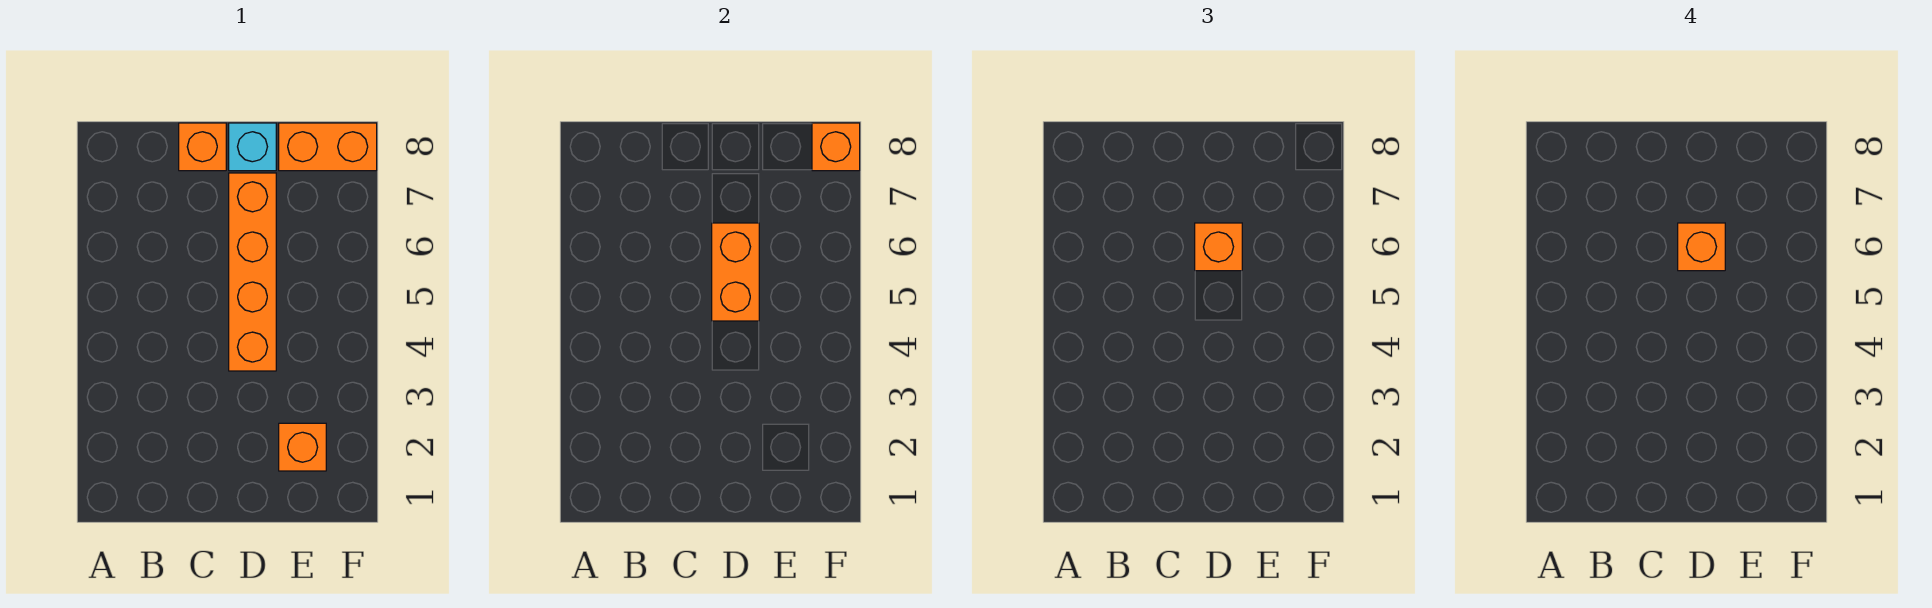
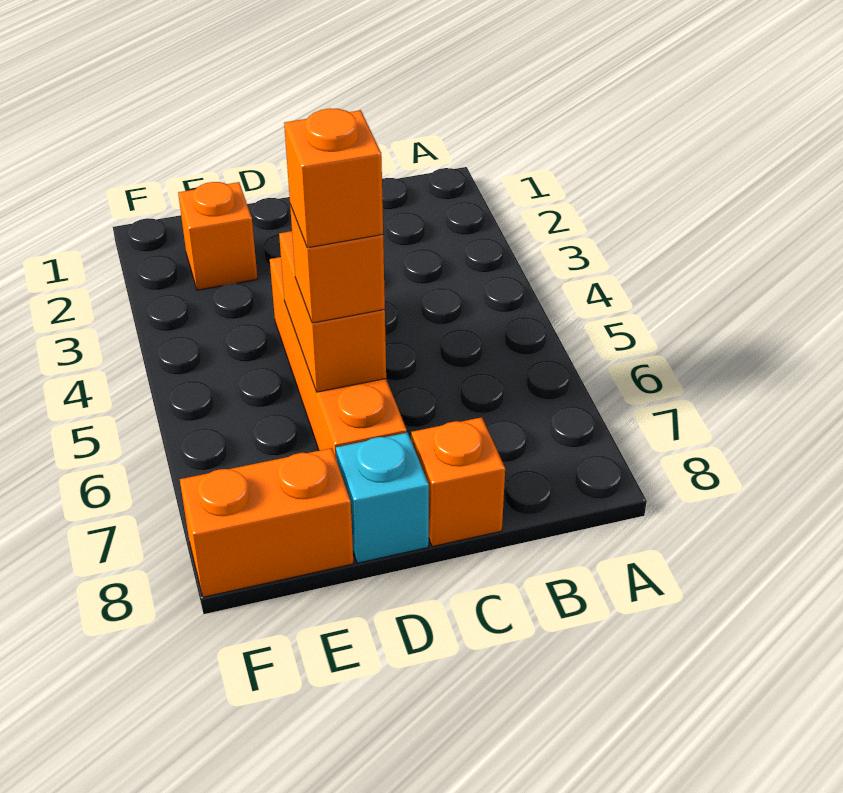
orange 1x1 brick [812,123,860,171] -> none

